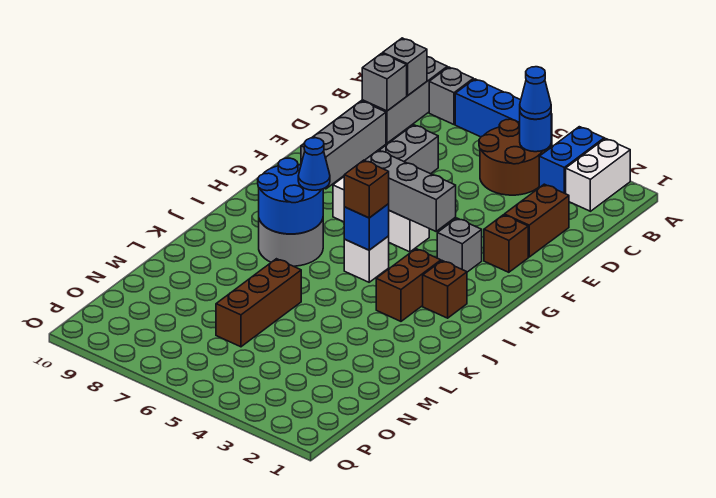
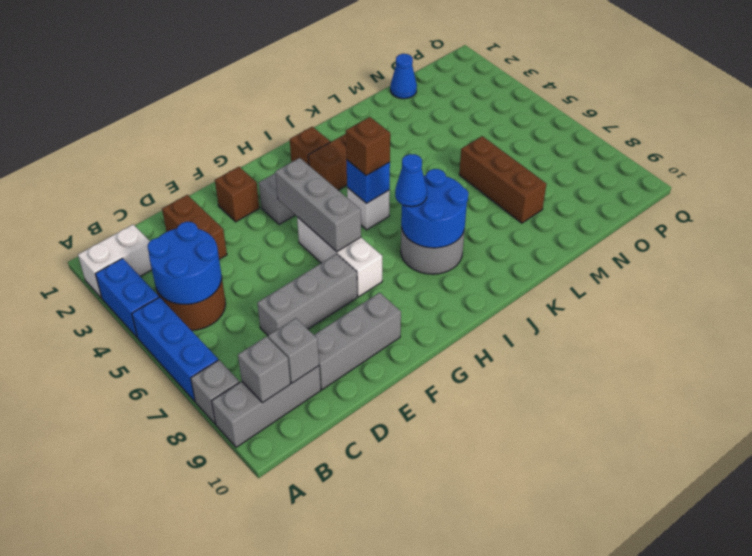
blue 1x2 brick [539,127,604,194] -> blue 1x2 brick turned to [95,258,159,338]
blue 1x1 round brick [520,113,551,152] -> blue 2x2 round brick [147,222,222,304]
blue 1x1 cone [520,67,551,119] -> blue 1x1 cone moved to [390,54,417,99]
brown 1x2 brick [504,184,569,257] -> brown 1x2 brick turned to [162,195,227,259]
brown 1x3 brick [216,259,301,347] -> brown 1x3 brick turned to [459,136,546,223]

